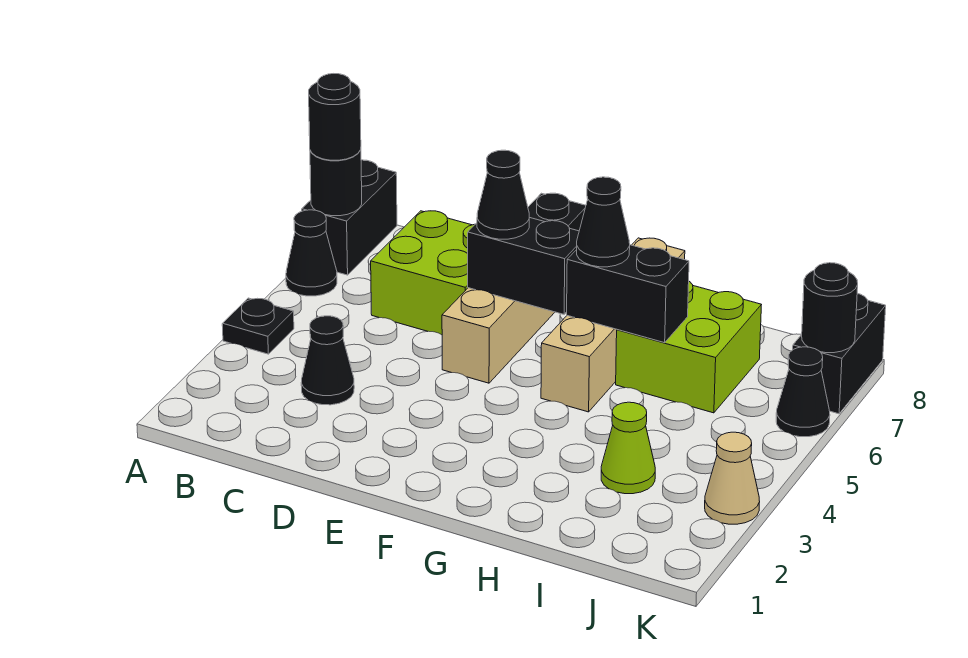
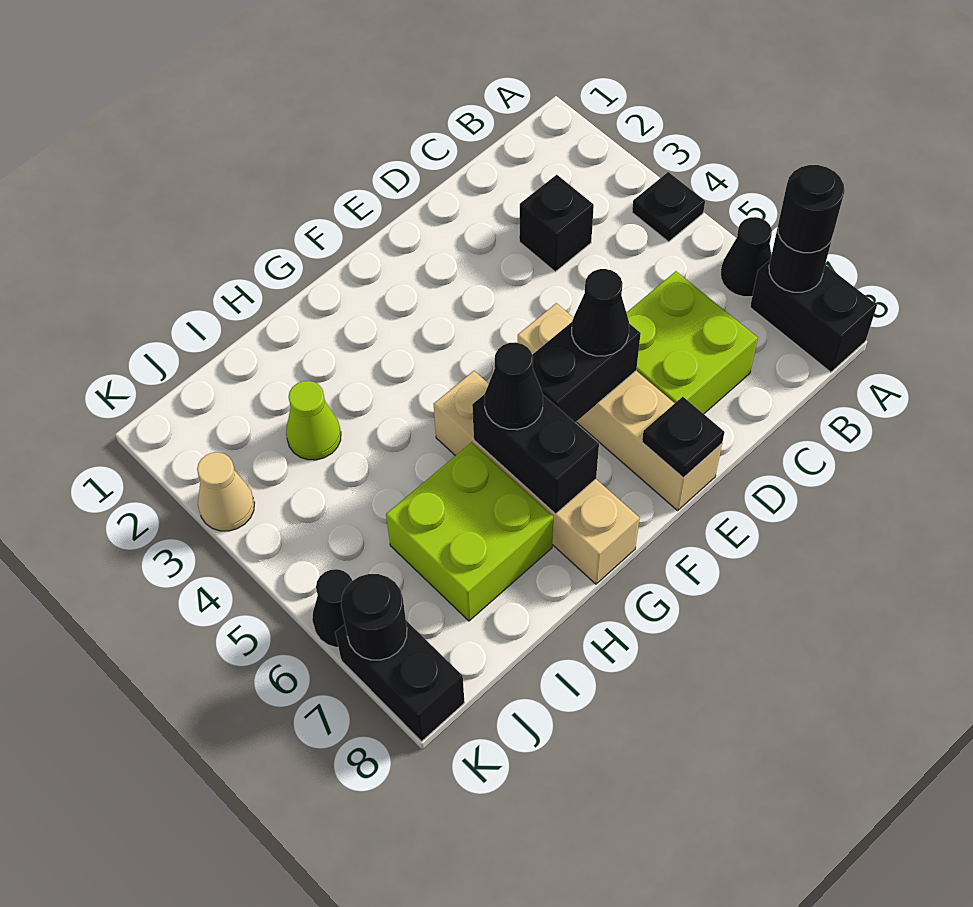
black 1x1 cone [301,316,354,405] -> black 1x1 brick [519,175,594,272]
black 1x2 brick [567,245,689,343] -> black 1x2 brick turned to [472,394,599,514]

